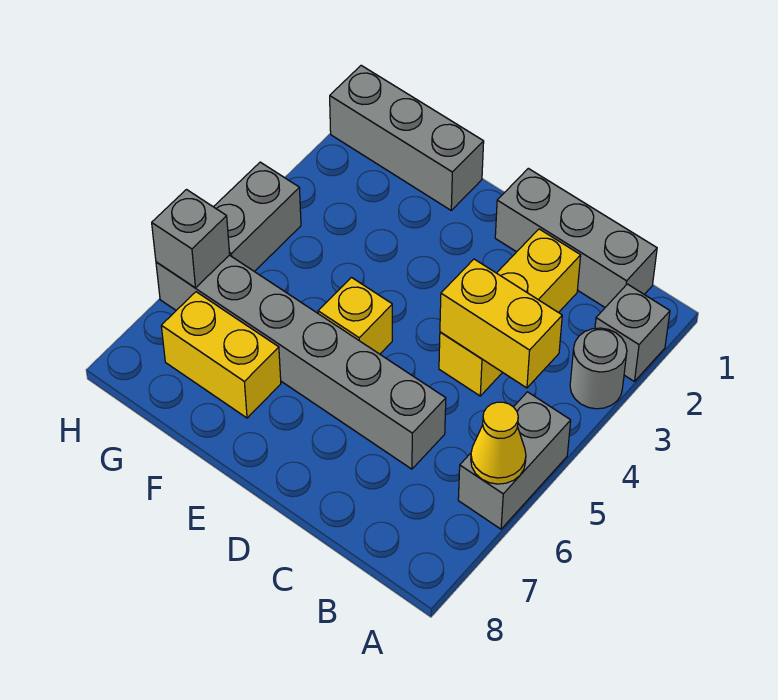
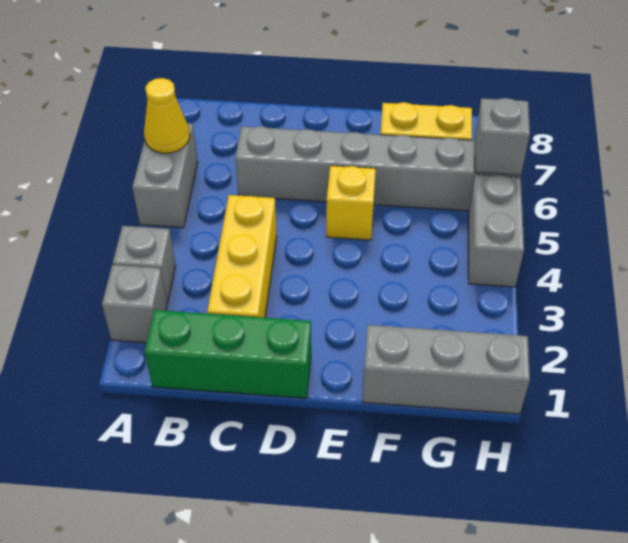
grey 1x1 round brick [570,328,627,409] -> grey 1x1 brick [113,226,176,303]
grey 1x3 brick [495,168,657,307] -> green 1x3 brick [145,310,311,398]
yellow 1x2 brick [440,259,562,388] -> none

